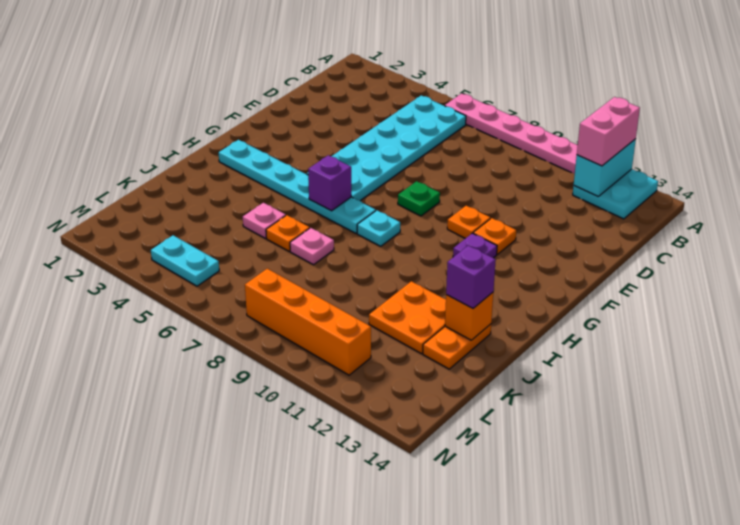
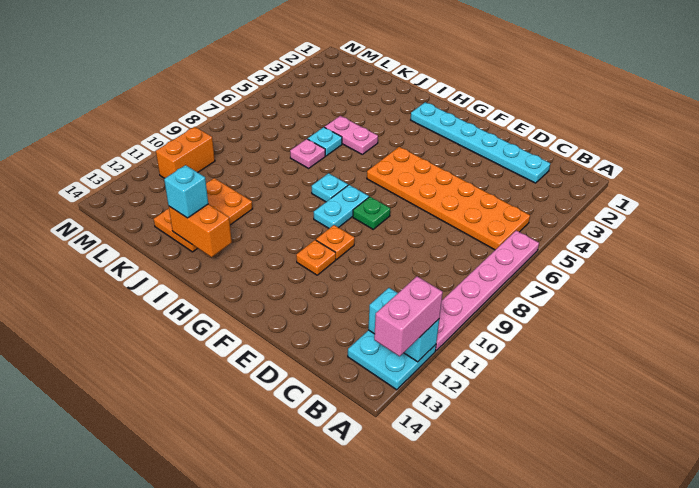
pink 1x2 brick [577,97,640,166] -> pink 1x2 brick turned to [374,276,443,356]
cyan 2x6 plate [307,96,466,201] -> orange 2x6 plate [367,147,530,250]
purple 1x1 plate [453,233,497,258] -> none
cyan 1x6 plate [219,140,376,233] -> cyan 1x6 plate turned to [411,102,550,183]
purple 1x1 brick [308,155,351,211] -> none
pink 1x1 plate [243,203,286,238] -> pink 1x2 plate [325,116,378,154]
orange 1x1 plate [266,215,310,251] -> cyan 1x1 plate [308,127,342,156]
orange 1x1 brick [445,293,493,340] -> orange 1x2 brick [169,204,232,257]
purple 1x1 brick [446,245,496,308] -> cyan 1x1 brick [164,165,208,218]
cyan 1x2 plate [151,235,219,286] -> cyan 1x2 plate moved to [314,185,369,228]
orange 1x4 brick [245,269,371,375] -> orange 1x2 brick [156,127,215,178]

